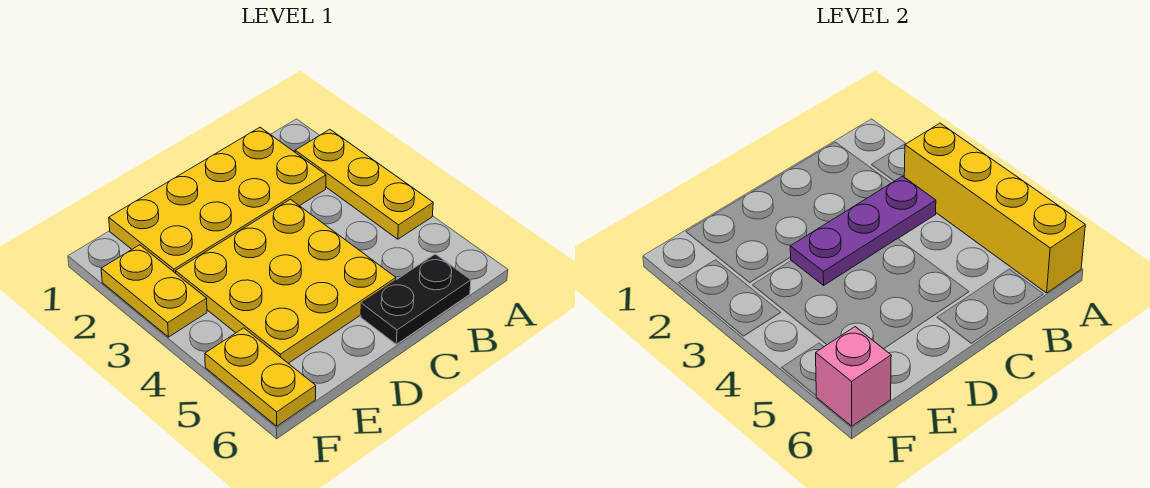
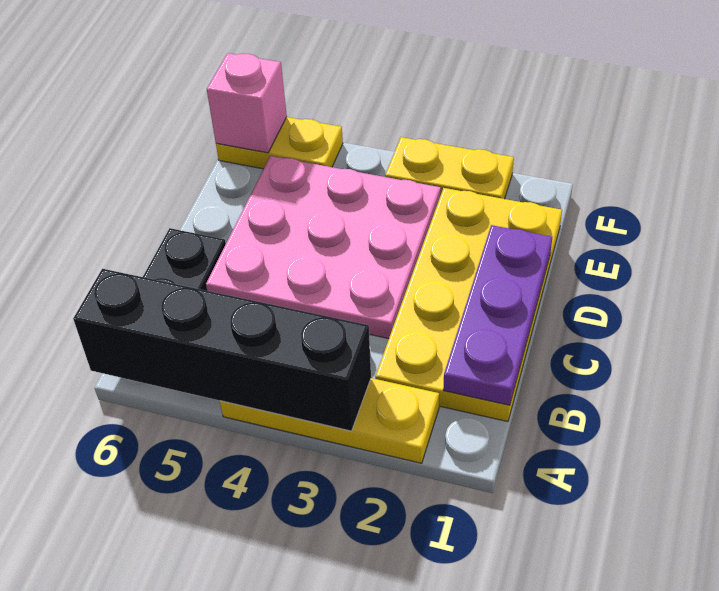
yellow 1x4 brick [904,123,1085,293] -> black 1x4 brick [73,269,371,431]
purple 1x3 plate [790,176,936,285] -> purple 1x3 plate moved to [443,225,552,405]
yellow 3x3 plate [176,199,396,363] -> pink 3x3 plate [206,156,441,339]

